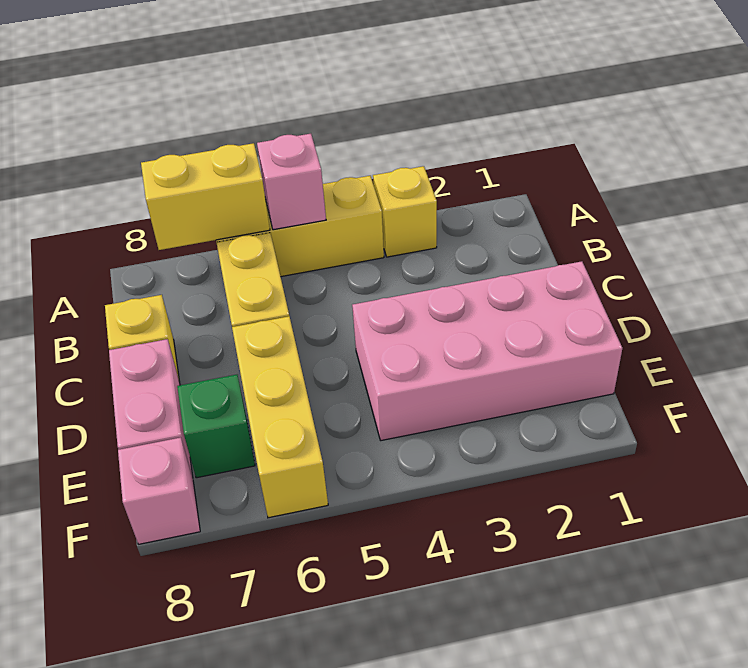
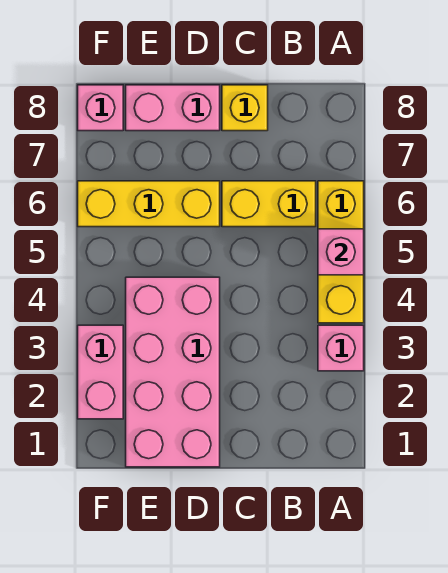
yellow 1x1 brick [373,166,437,257] -> pink 1x1 brick [318,325,364,371]
yellow 1x2 brick [141,143,270,250] -> none
green 1x1 brick [177,375,255,478] -> none
none -> pink 1x2 brick [78,325,123,419]

